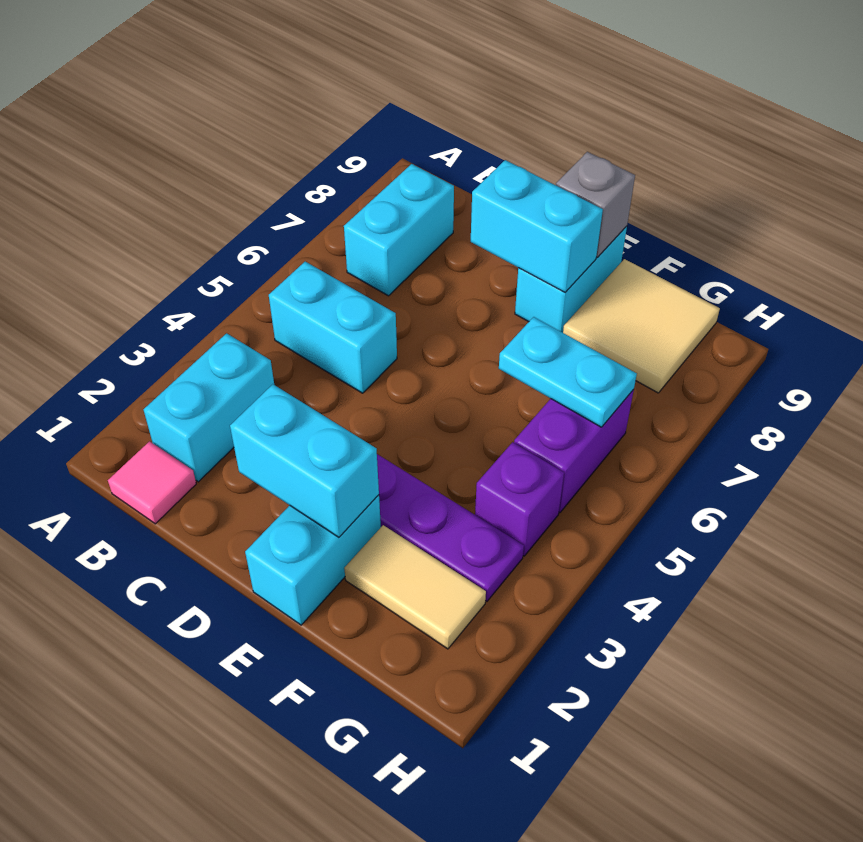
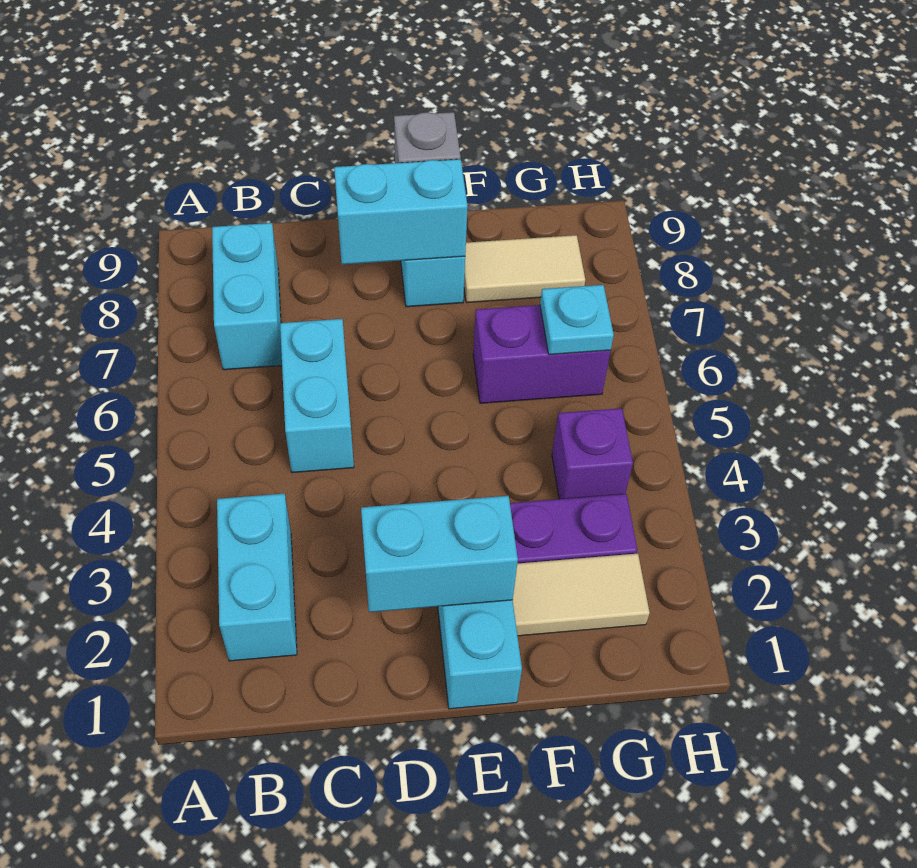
pink 1x1 tile [108,441,196,524] -> none
cyan 1x2 brick [269,262,397,393] -> cyan 1x2 brick turned to [280,319,354,473]
cyan 1x2 plate [499,317,637,427] -> cyan 1x1 plate [540,285,614,355]
tan 2x2 tile [563,259,720,393] -> tan 1x2 tile [464,235,585,303]
purple 1x2 brick [514,390,634,513] -> purple 1x2 brick turned to [473,305,611,403]

